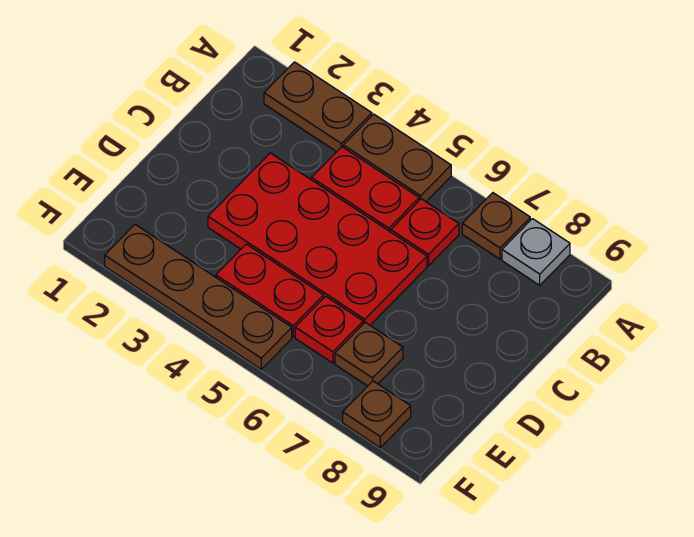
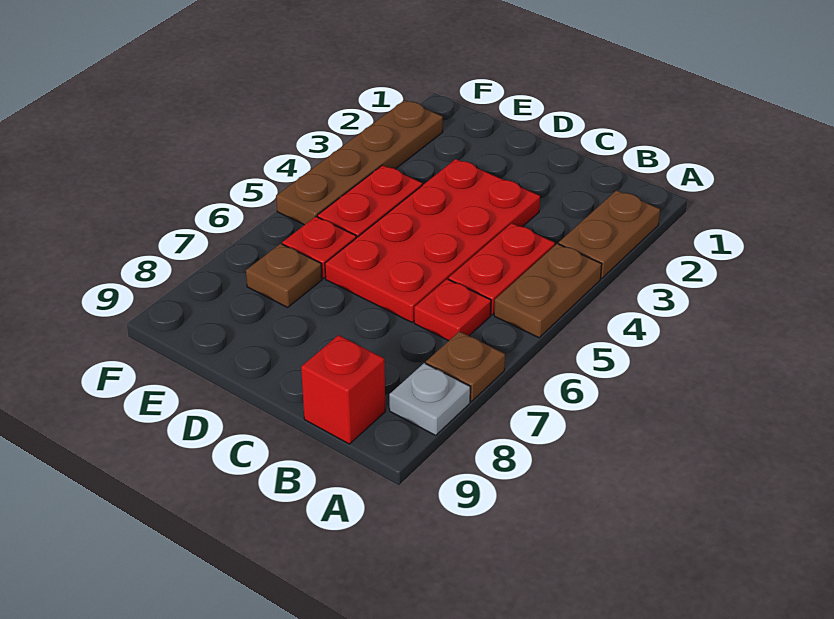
none -> red 1x1 brick [301,335,385,444]
brown 1x1 plate [343,381,411,447] -> none

